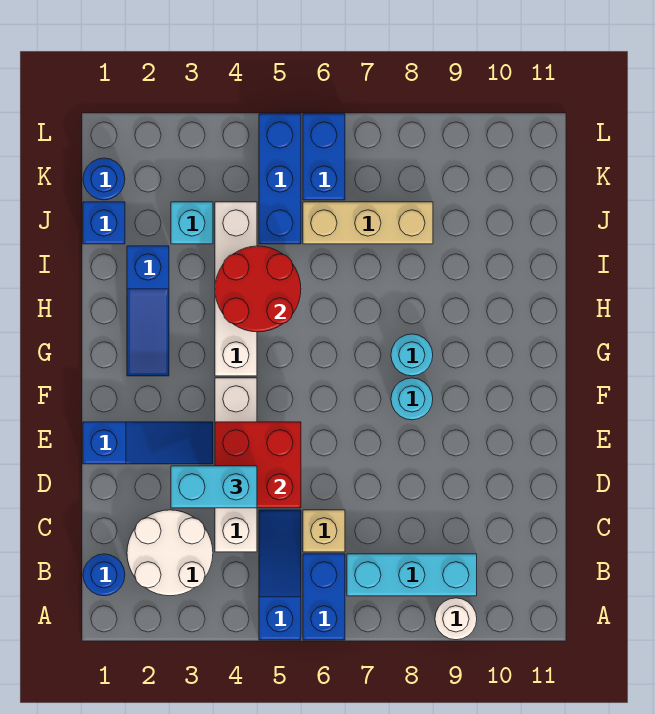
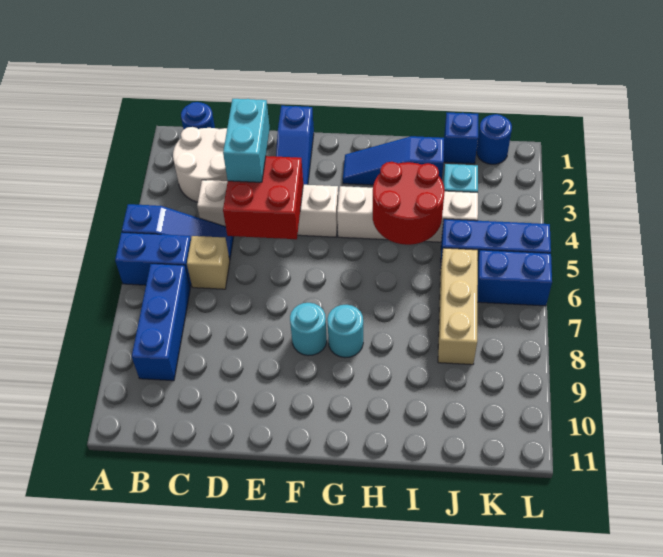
white 1x1 round brick [435,598,477,640] -> none
cyan 1x3 brick [347,554,477,596] -> blue 1x3 brick [132,264,190,381]

